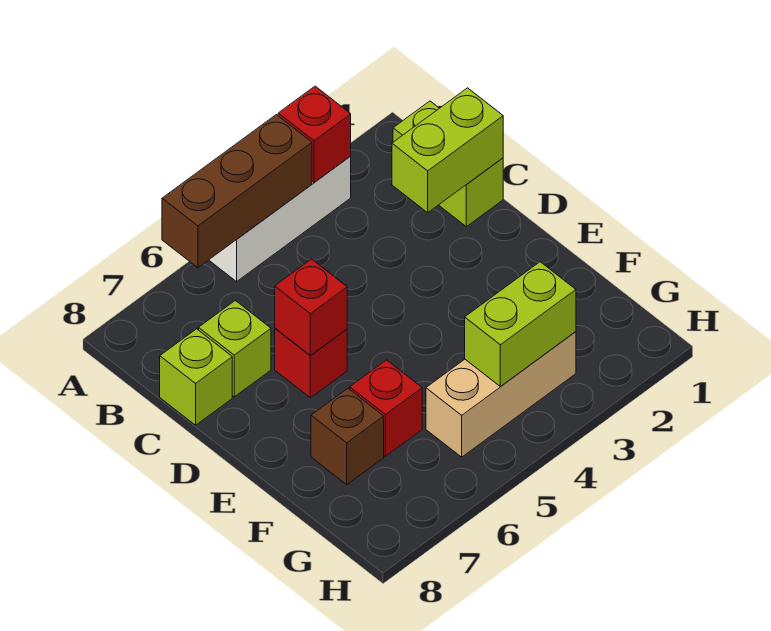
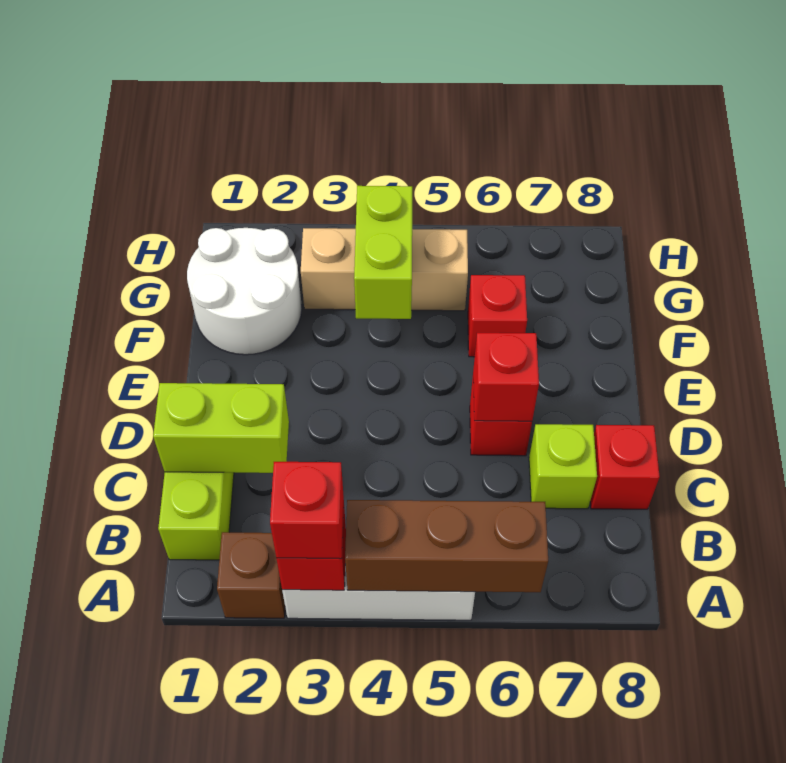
none -> red 1x1 brick [270,462,344,559]
lime 1x1 brick [160,329,232,425] -> red 1x1 brick [590,425,660,509]
none -> white 2x2 round brick [187,228,302,355]
brown 1x1 brick [311,388,384,485] -> brown 1x1 brick moved to [217,532,285,618]
lime 1x2 brick [465,262,576,387] -> lime 1x2 brick turned to [354,186,412,319]

